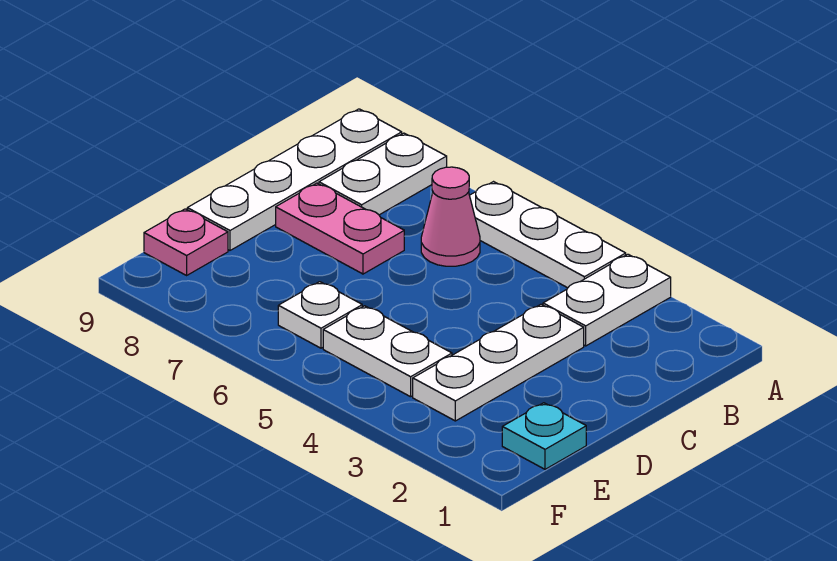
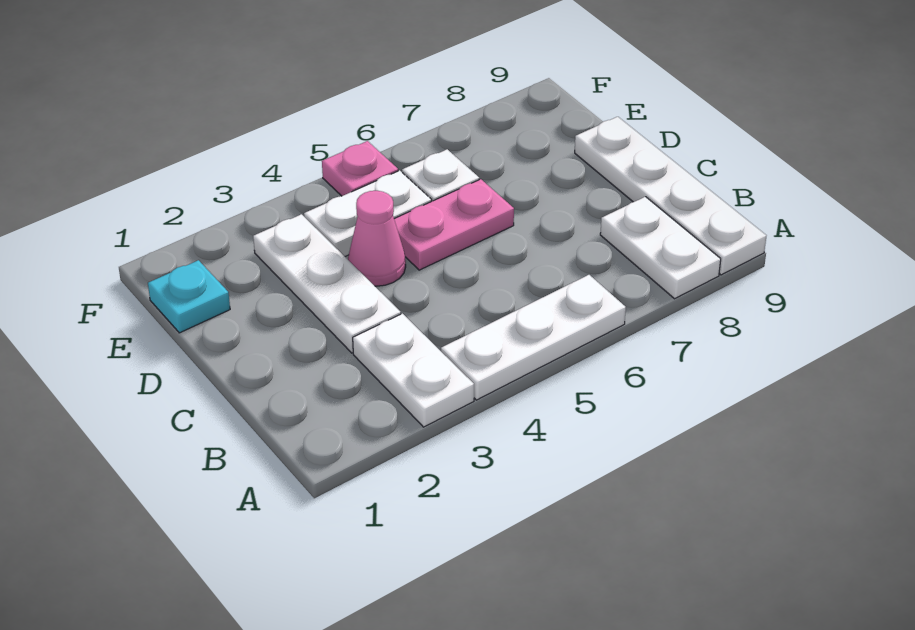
pink 1x1 cone [421,167,480,266] -> pink 1x1 cone moved to [348,191,406,286]
pink 1x2 plate [276,183,404,274] -> pink 1x2 plate moved to [394,179,514,270]
pink 1x1 plate [144,209,228,275] -> pink 1x1 plate moved to [322,141,398,196]

